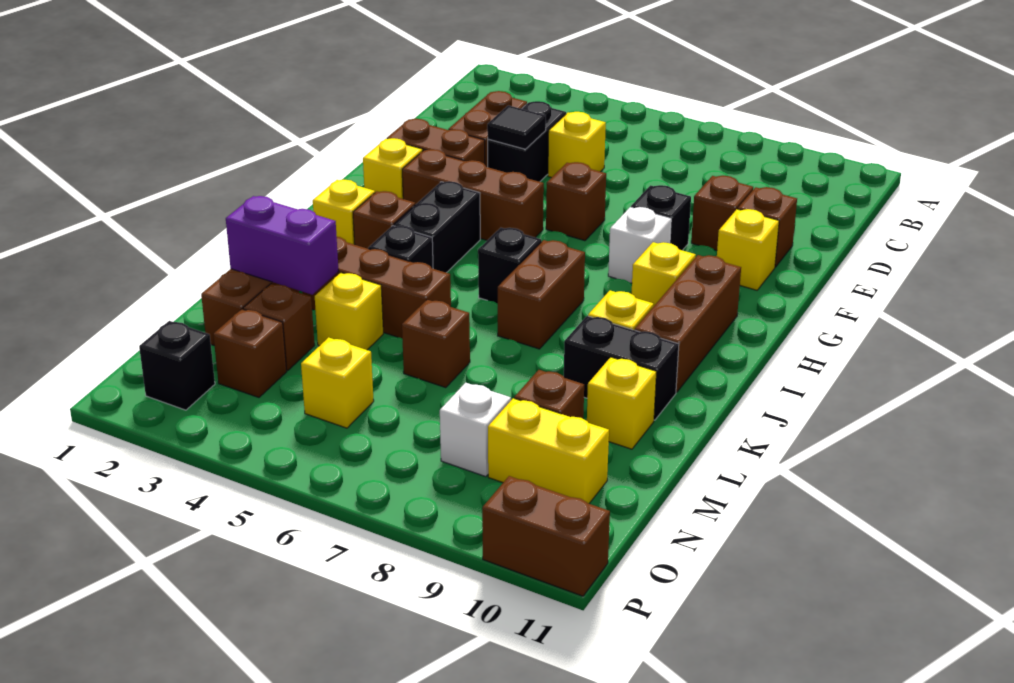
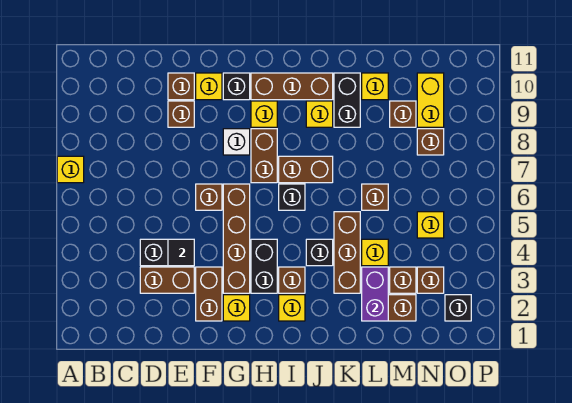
yellow 1x1 brick [548,112,606,178] -> yellow 1x1 brick moved to [57,156,84,183]
black 1x1 brick [631,185,691,250] -> black 1x1 brick moved to [223,73,250,100]
brown 1x3 brick [402,149,544,240] -> brown 1x4 brick [223,184,250,293]
black 1x2 brick [394,181,480,273] -> black 1x2 brick turned to [251,239,277,293]
white 1x1 brick [440,383,511,477] -> brown 1x1 brick [417,129,444,155]
brown 1x2 brick [482,476,610,596] -> brown 1x2 brick moved to [251,129,277,183]

